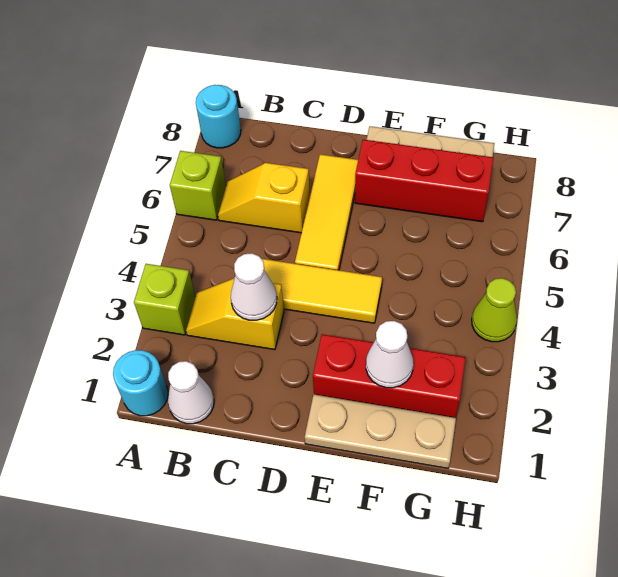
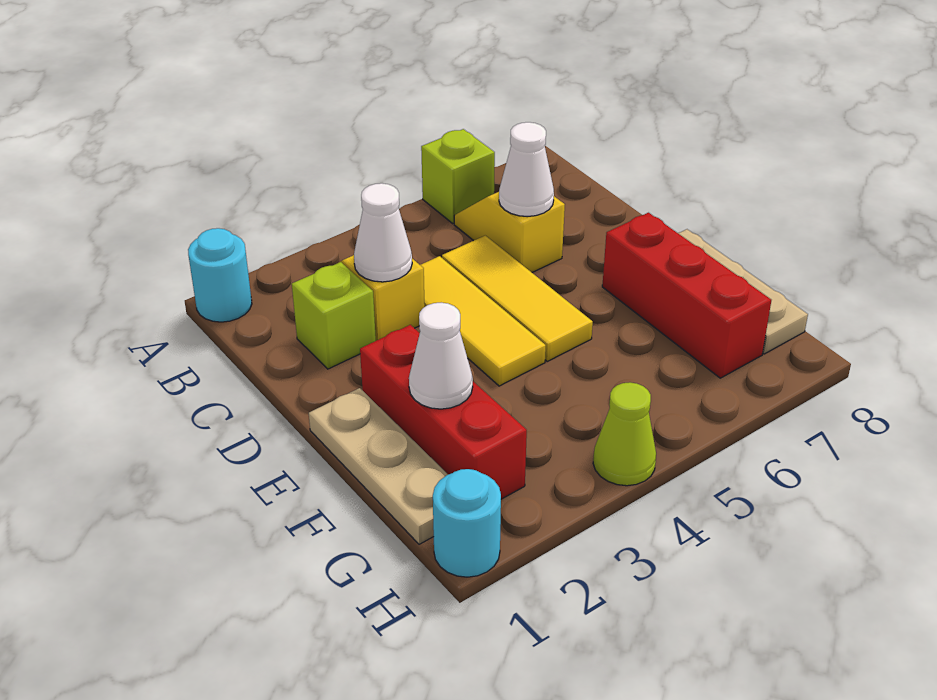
lime 1x1 brick [134,264,195,335] -> lime 1x1 brick moved to [292,262,376,369]
cyan 1x1 round brick [196,85,241,148] -> cyan 1x1 round brick moved to [433,469,501,577]
white 1x1 cone [168,361,214,424] -> white 1x1 cone moved to [499,122,554,217]
yellow 1x3 tile [295,154,358,270] -> yellow 1x3 tile turned to [442,236,593,361]

